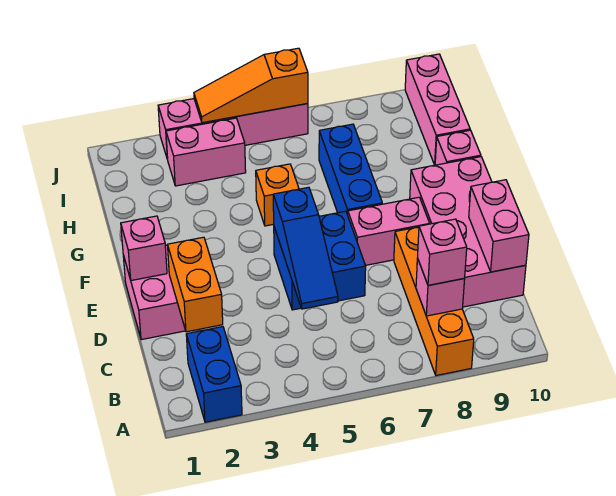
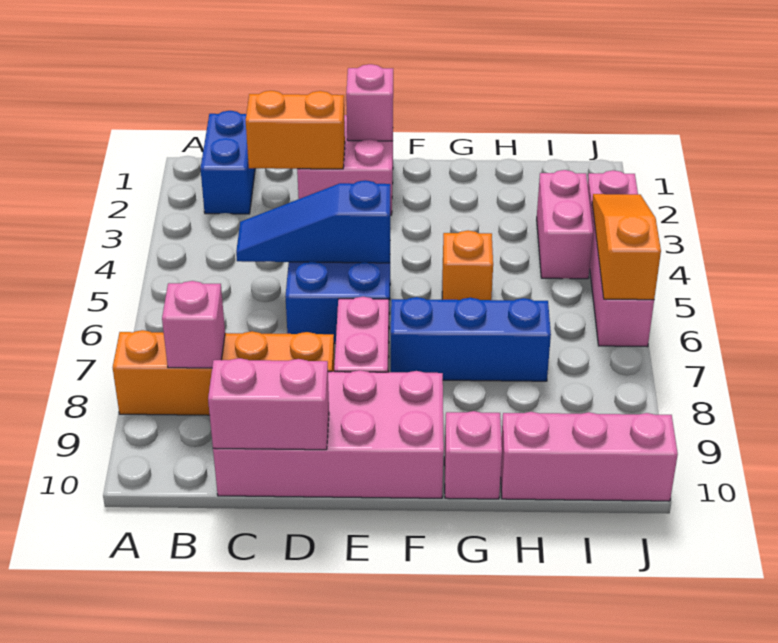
blue 1x2 brick [186,327,242,422] -> blue 1x2 brick turned to [200,111,255,214]
pink 1x1 brick [418,219,467,285] -> none

